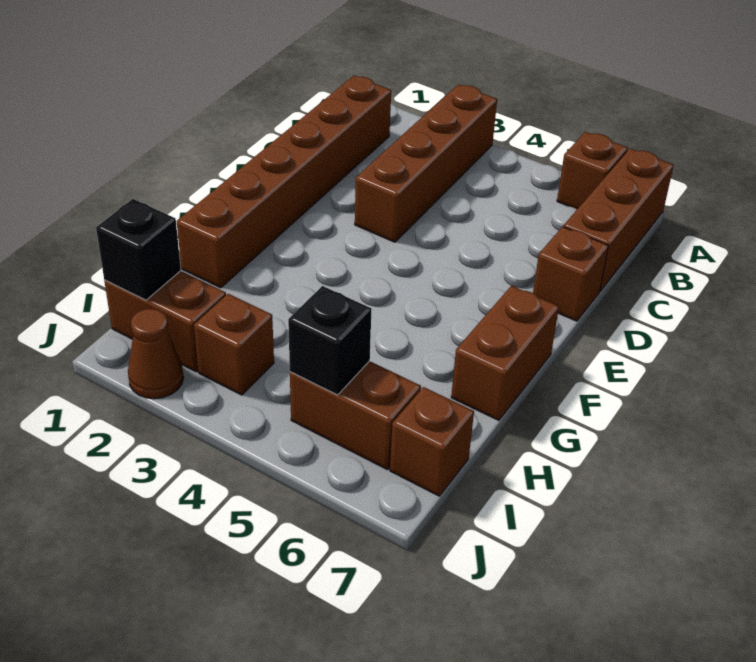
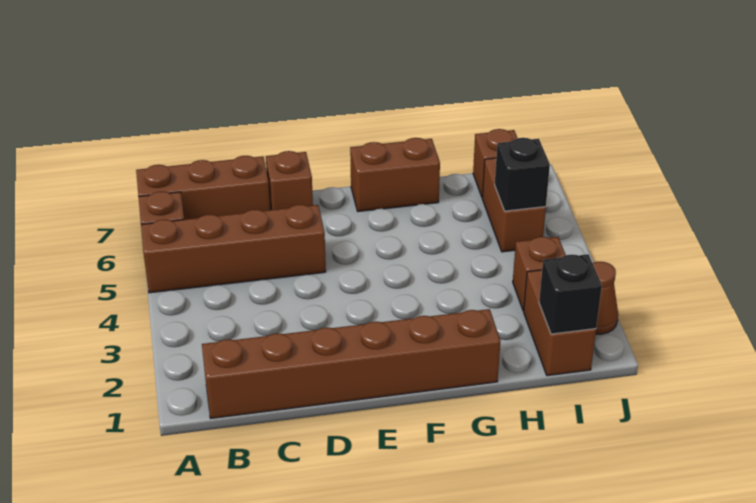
brown 1x4 brick [355,84,497,242] -> brown 1x4 brick moved to [141,205,326,293]

